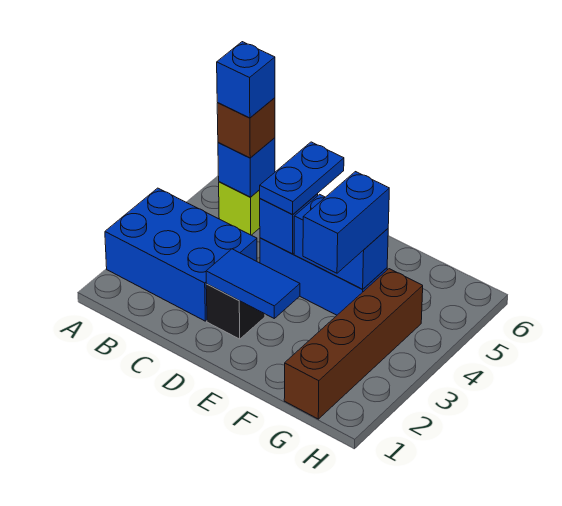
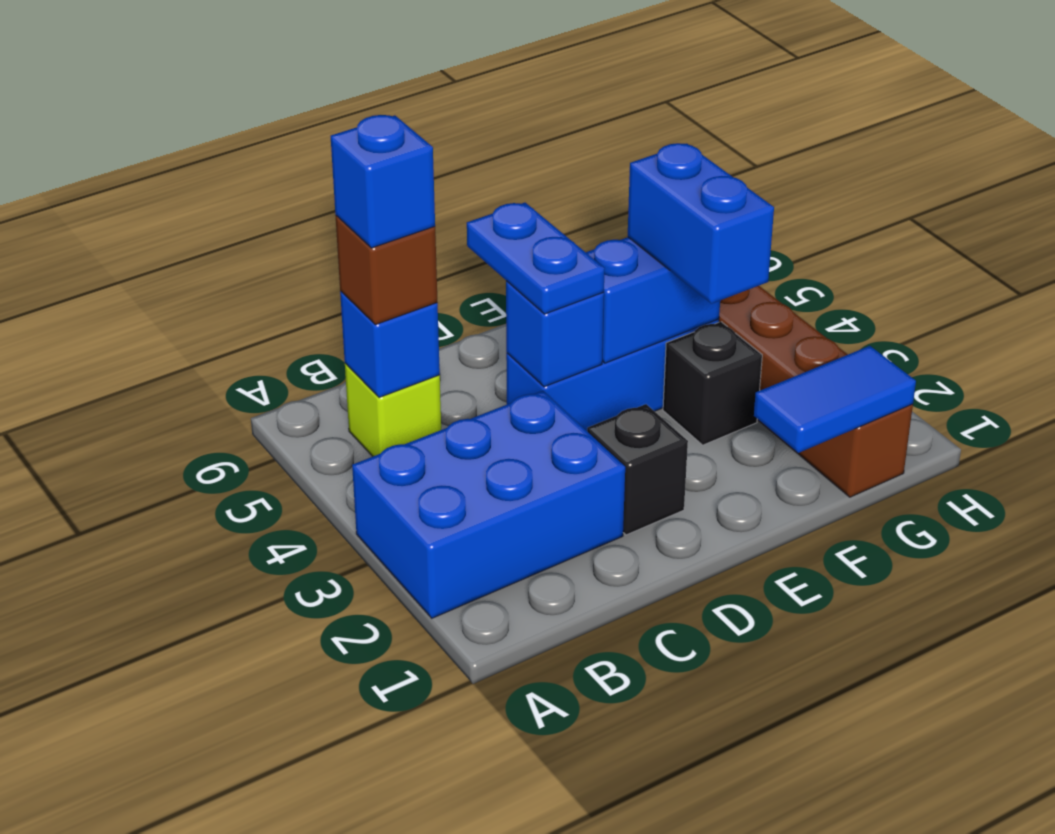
blue 1x2 tile [206,249,300,318] -> blue 1x2 tile moved to [754,346,916,453]
none -> black 1x1 brick [663,322,762,445]

